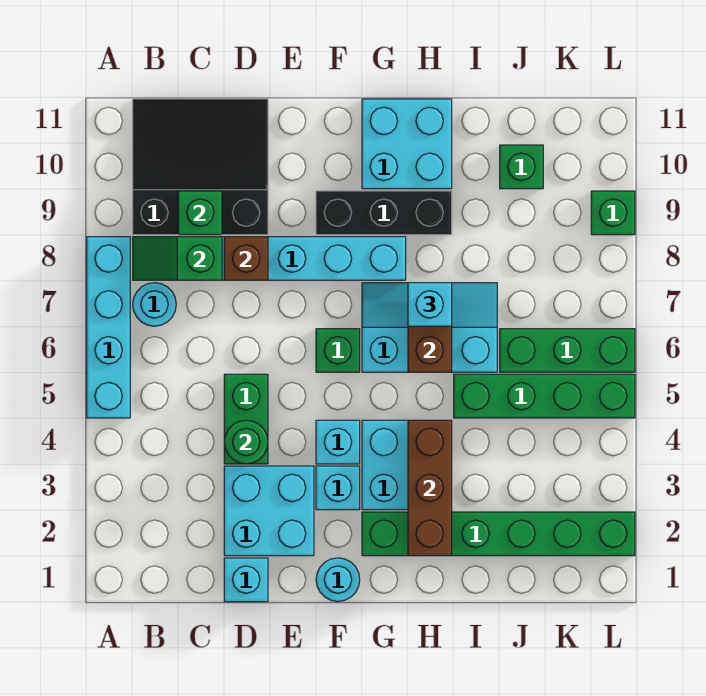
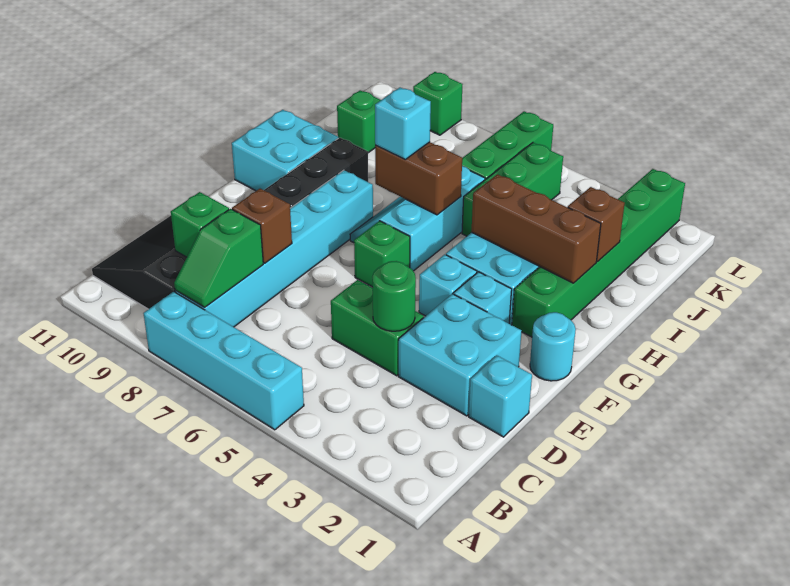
cyan 1x1 round brick [133,283,176,326] -> none
none -> brown 1x1 brick [568,187,625,261]
green 1x4 brick [454,374,635,418] -> green 1x3 brick [462,143,563,236]

